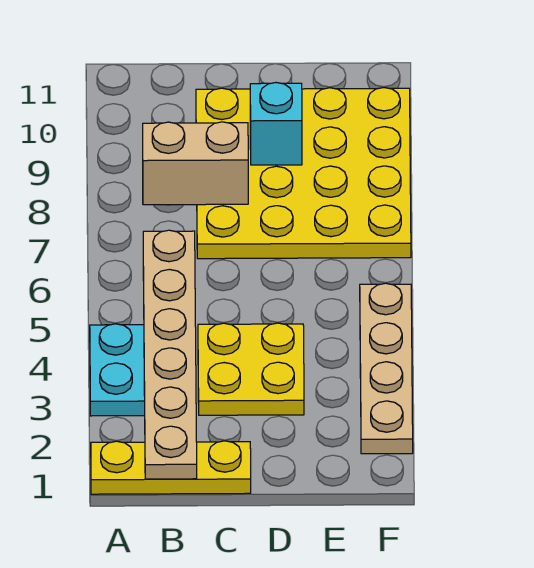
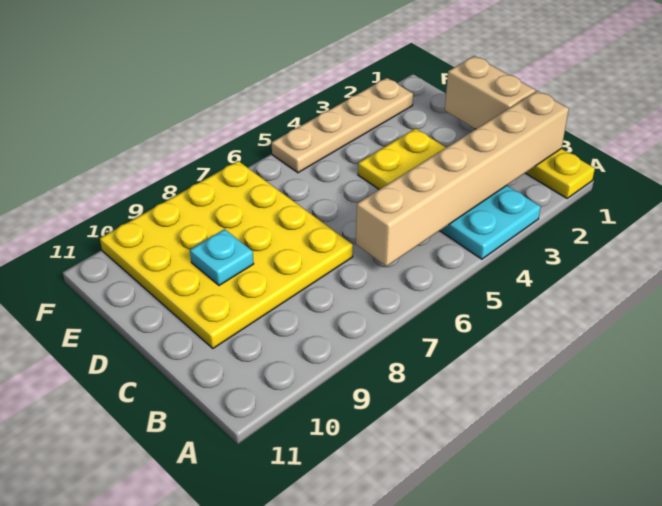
tan 1x6 plate [143,230,197,479] -> tan 1x6 brick [356,91,569,266]
tan 1x2 brick [143,122,248,205] -> tan 1x2 brick moved to [445,56,536,129]
cyan 1x1 brick [250,83,302,165] -> cyan 1x1 plate [190,229,254,285]

